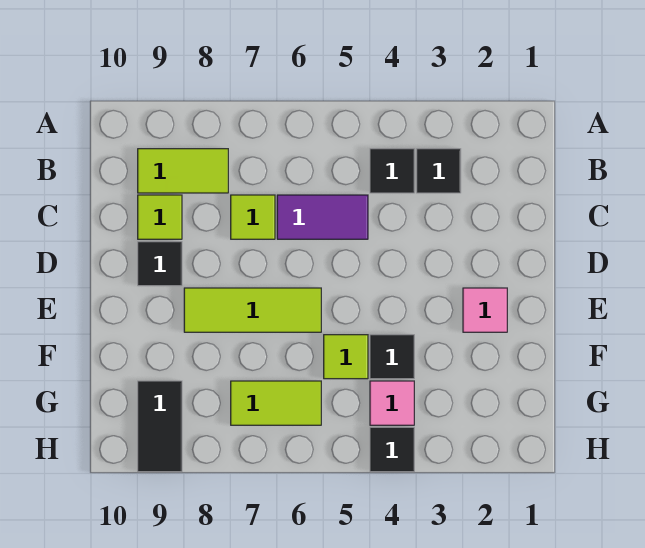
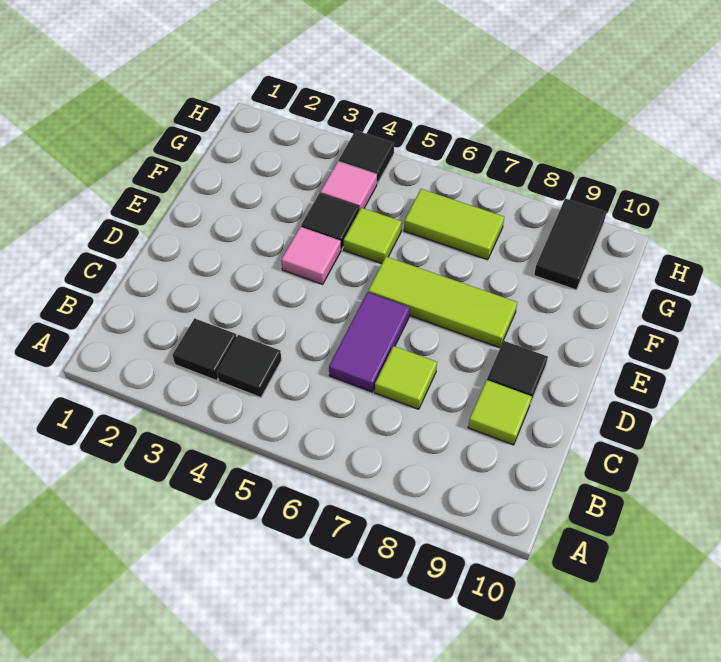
lime 1x2 tile [138,149,228,193] -> none
purple 1x2 tile [277,195,368,239] -> purple 1x2 tile turned to [329,292,410,392]
pink 1x1 tile [463,288,507,332] -> pink 1x1 tile moved to [281,227,341,284]

